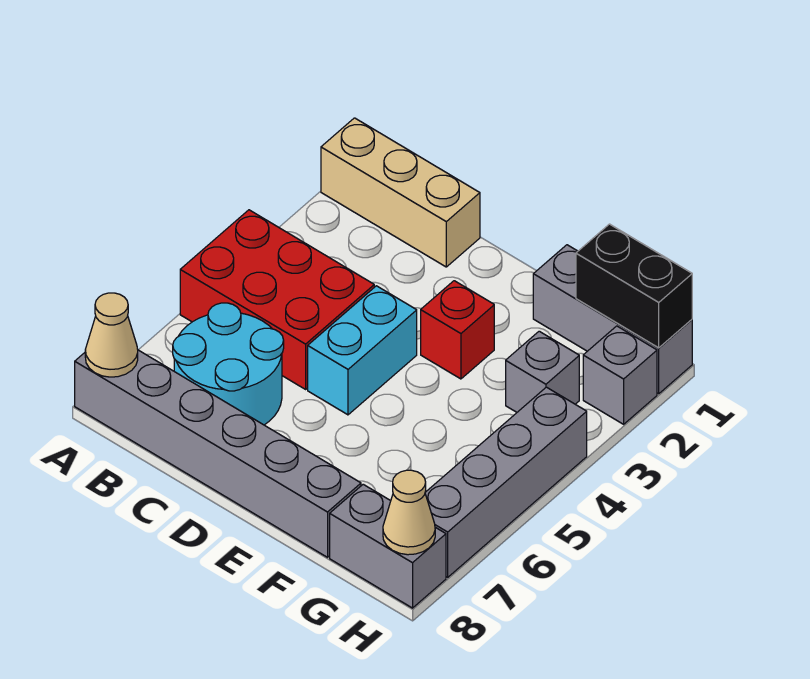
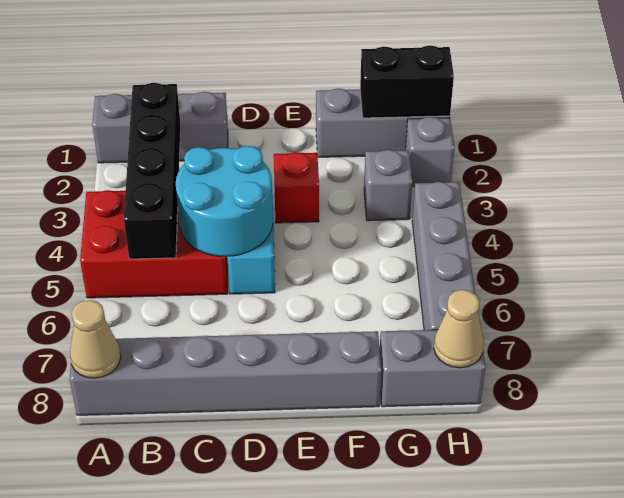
tan 1x3 brick [321,118,480,267] -> grey 1x3 brick [92,92,228,163]
none -> black 1x4 brick [124,83,180,259]
cyan 2x2 round brick [173,303,284,425] -> cyan 2x2 round brick moved to [176,146,273,256]

